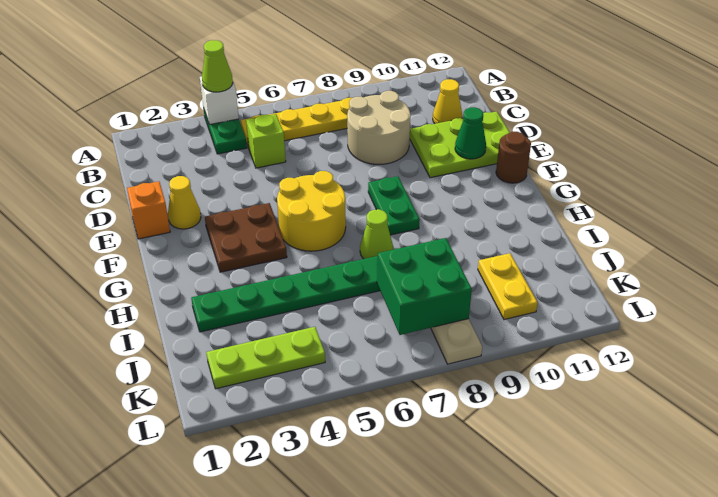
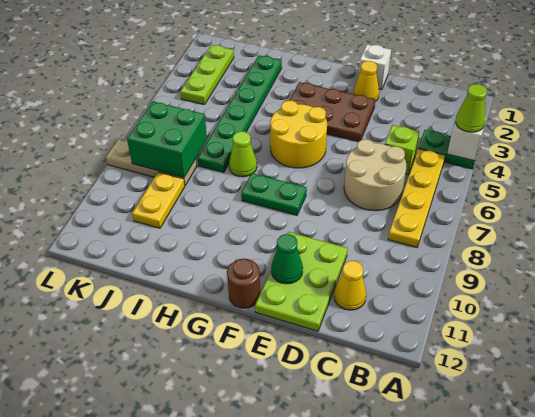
tan 2x2 round brick [347,91,410,165] -> tan 2x2 round brick moved to [344,139,406,211]
orange 1x1 brick [127,181,170,239] -> white 1x1 brick [358,44,391,90]
brown 2x2 plate [205,203,287,272] -> brown 2x3 plate [289,82,375,142]
yellow 1x2 plate [478,253,538,320] -> yellow 1x2 plate turned to [132,172,185,228]

